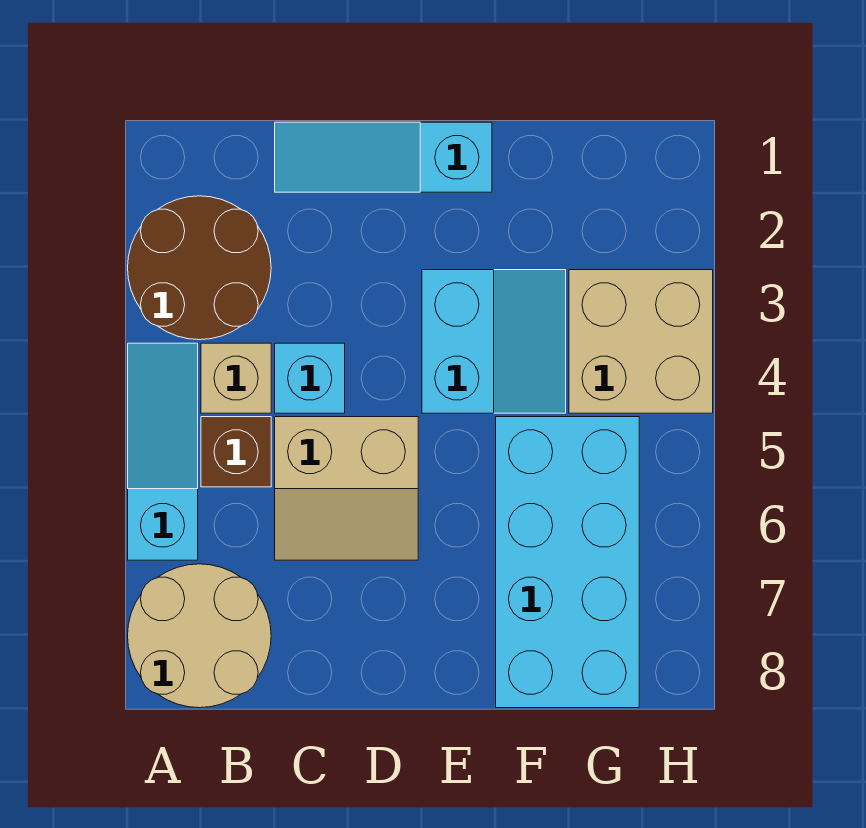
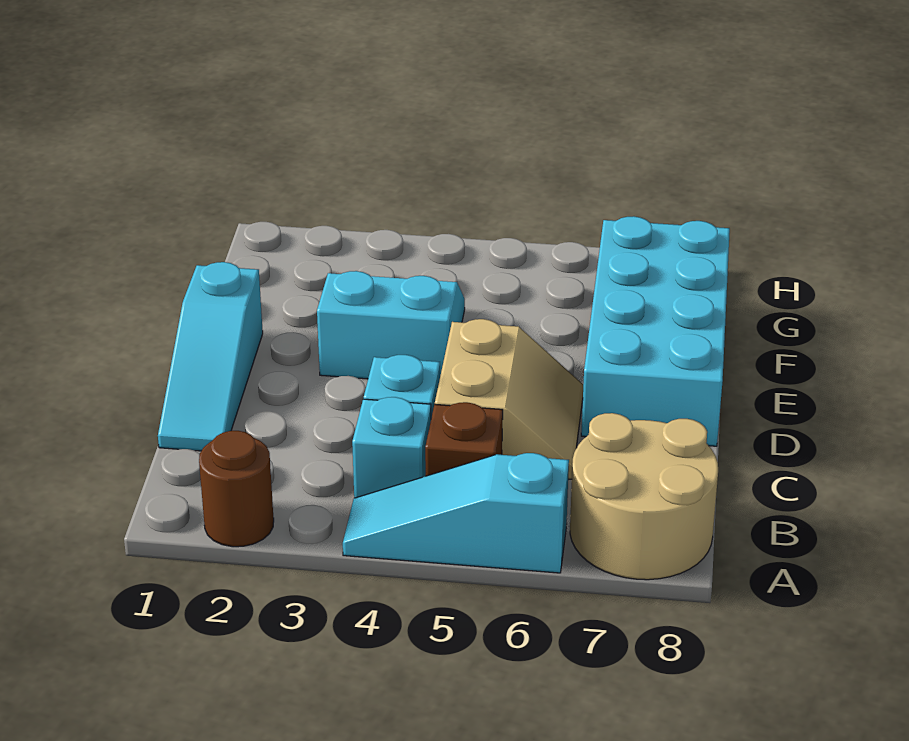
brown 2x2 round brick [128,196,271,340] -> brown 1x1 round brick [199,431,274,547]
tan 1x1 brick [201,343,271,413] -> cyan 1x1 brick [352,397,431,498]
cyan 2x4 brick [496,417,639,708] -> cyan 2x4 brick turned to [581,216,730,446]
tan 2x2 brick [569,270,713,413] -> none

